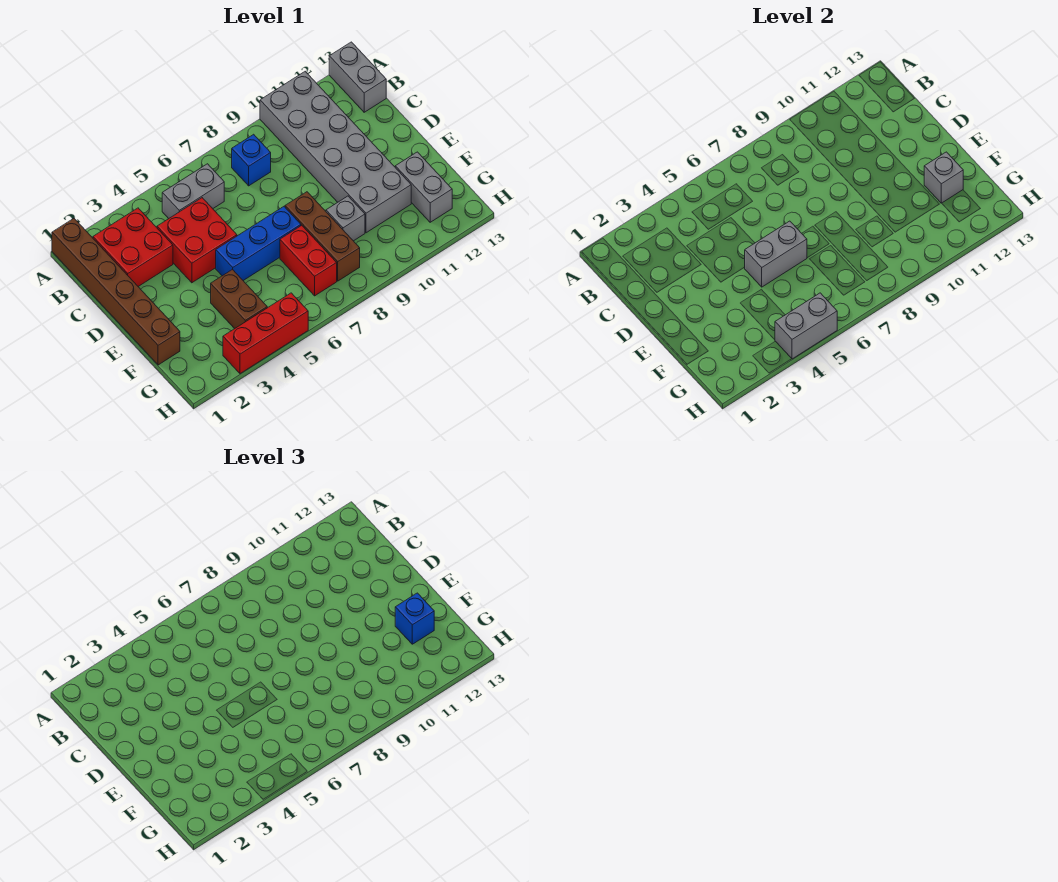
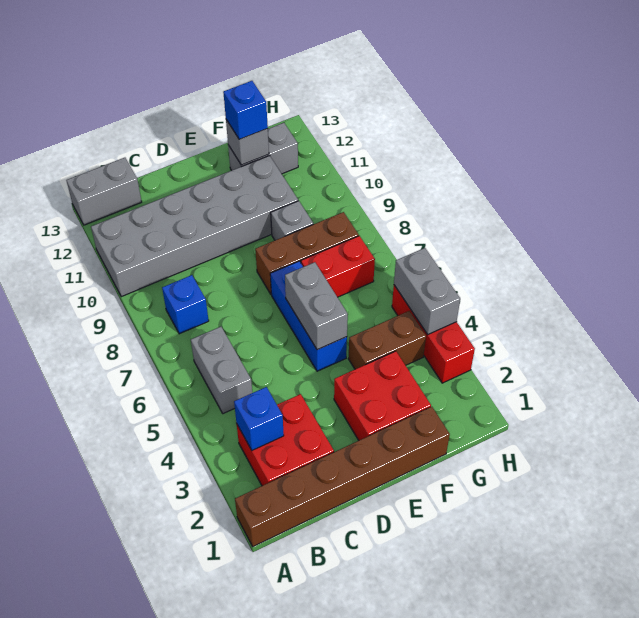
none -> blue 1x1 brick [234,387,284,450]
red 2x2 brick [157,198,237,283] -> red 2x2 brick moved to [334,351,431,440]

